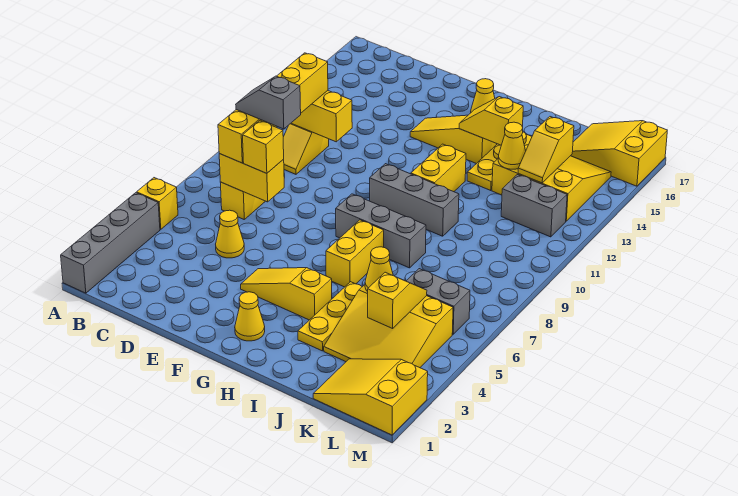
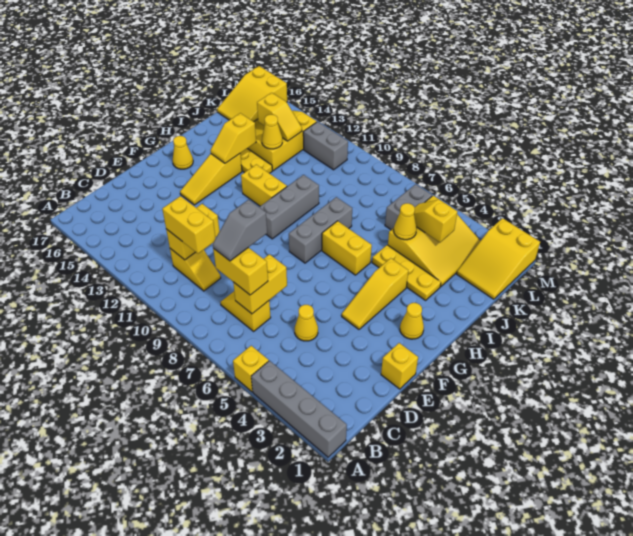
yellow 1x1 brick [243,121,284,173] -> yellow 1x1 brick moved to [381,343,418,389]
grey 1x2 brick [501,175,567,237] -> grey 1x2 brick turned to [303,122,348,170]

